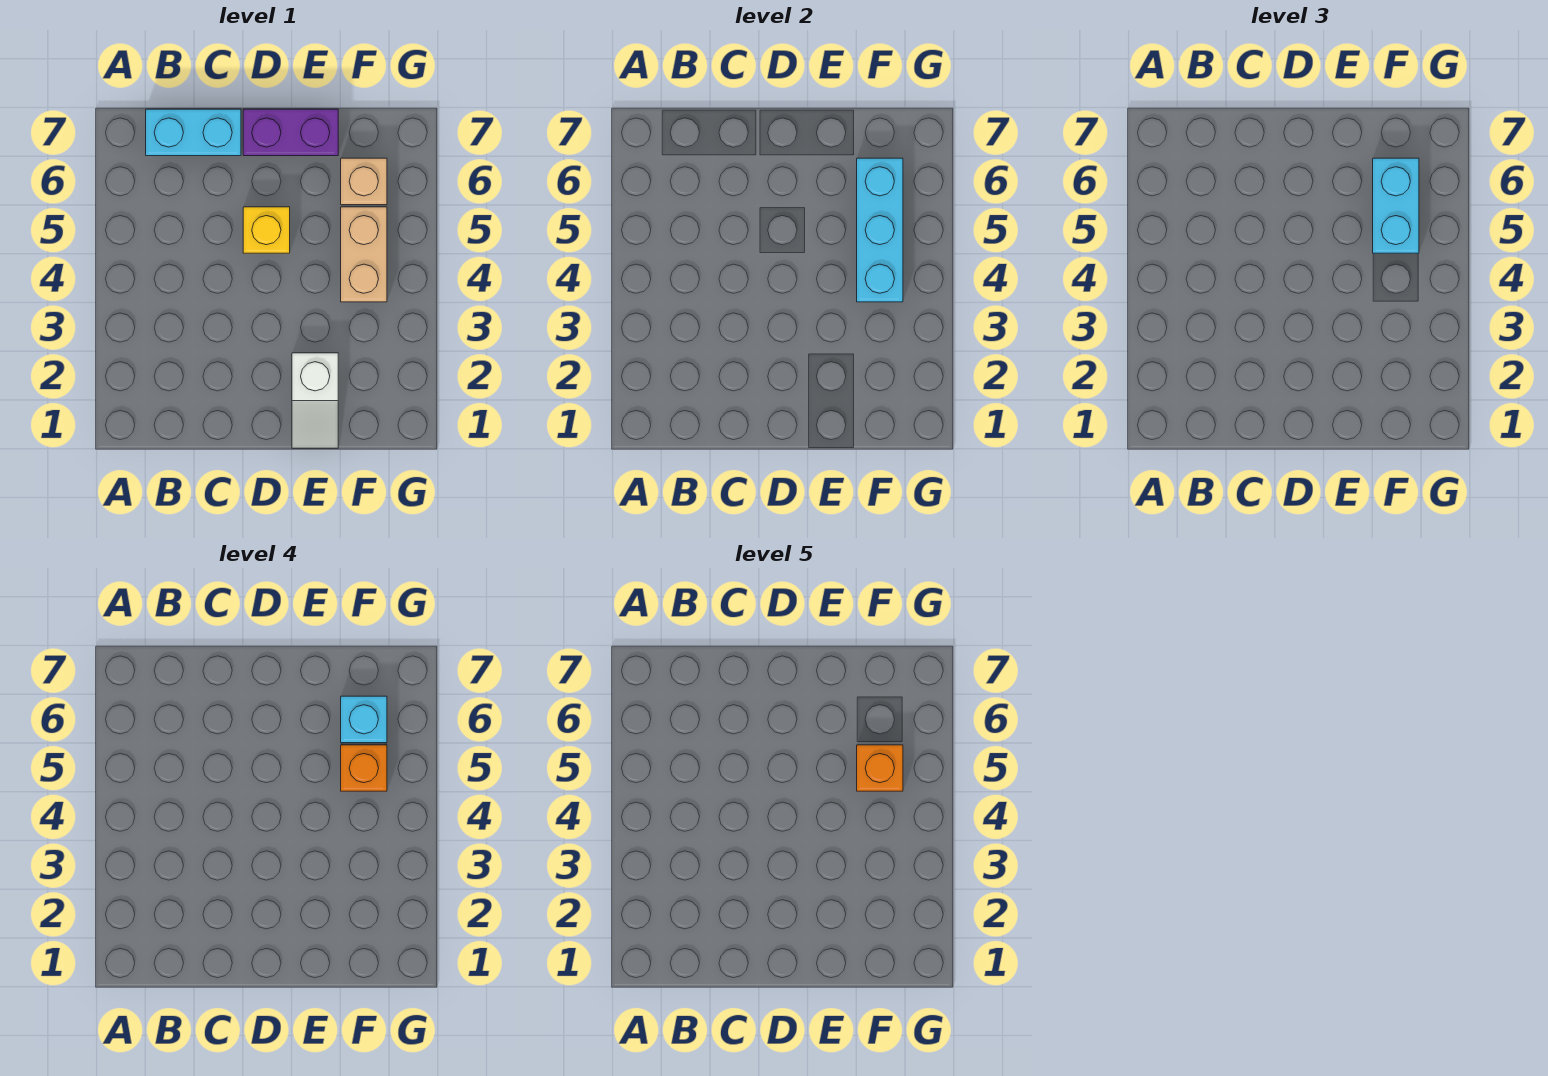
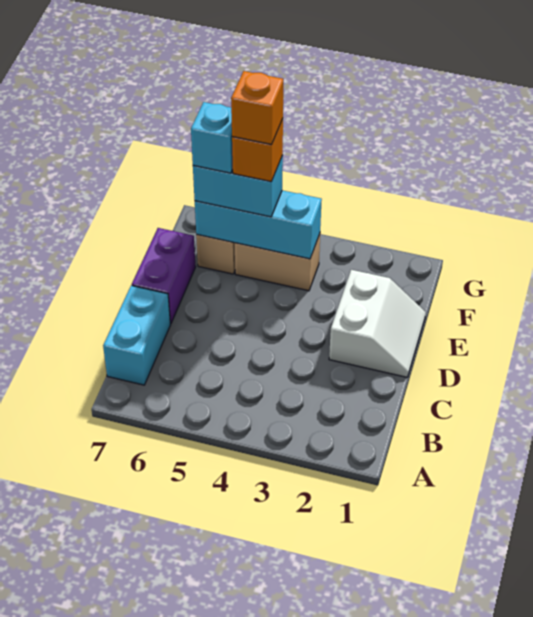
yellow 1x1 brick [243,207,290,253] -> none
white 1x2 slope [292,353,338,448] -> white 2x2 slope [329,270,426,377]

